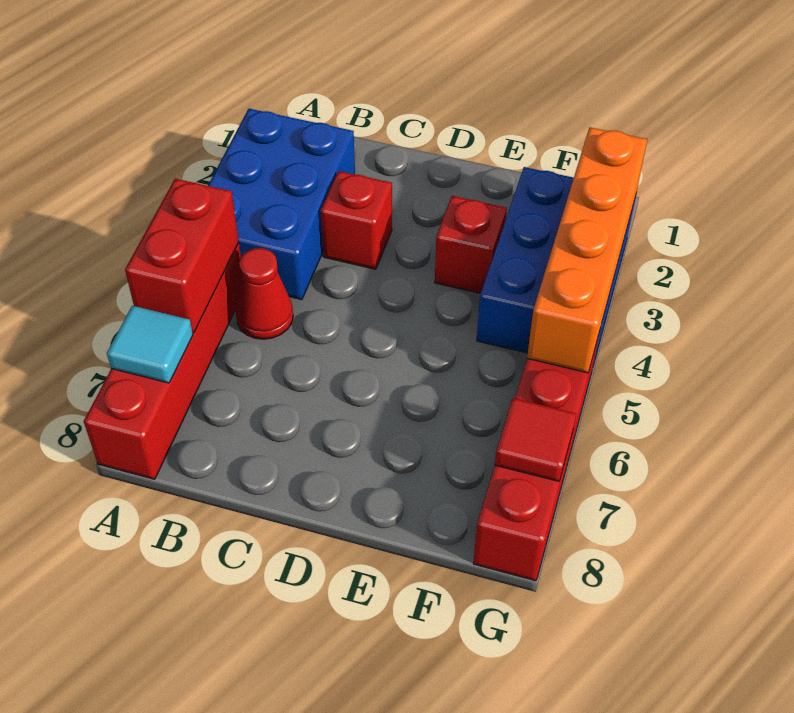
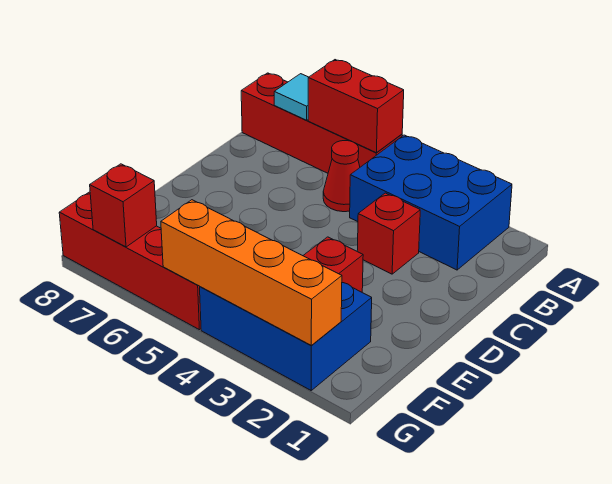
red 1x1 tile [495,398,576,481] -> red 1x1 brick [90,164,157,247]

